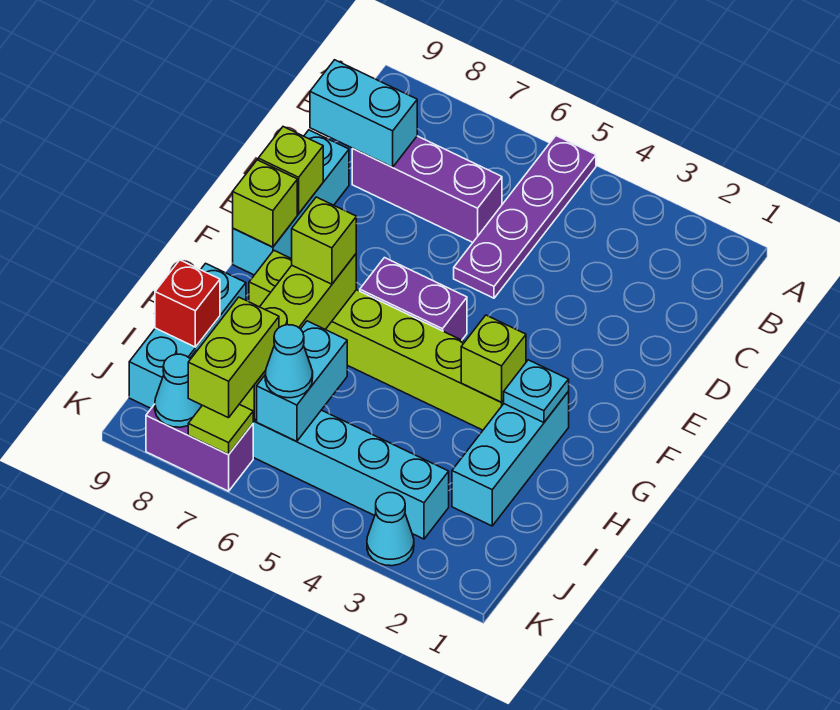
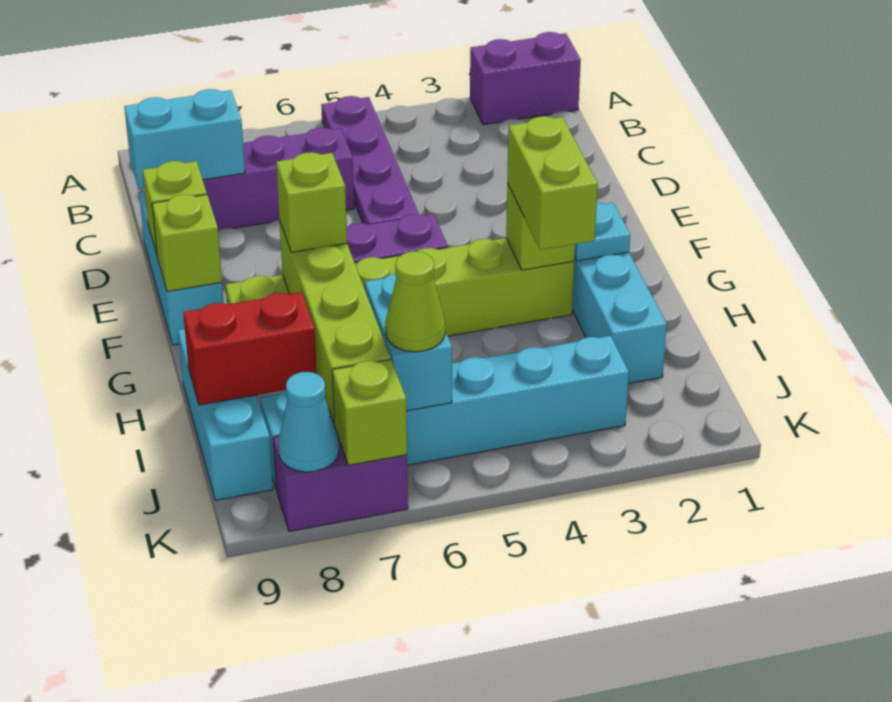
none -> purple 1x2 brick [470,32,581,125]
red 1x1 brick [155,260,220,347] -> red 1x2 brick [183,292,317,405]
cyan 1x1 cone [265,325,313,398] -> lime 1x1 cone [385,251,445,352]
lime 1x2 brick [188,297,279,418] -> lime 1x2 brick moved to [507,116,598,250]
cyan 1x1 cone [367,493,414,566] -> none
lime 1x1 tile [188,404,253,454] -> lime 1x1 brick [332,359,407,465]

